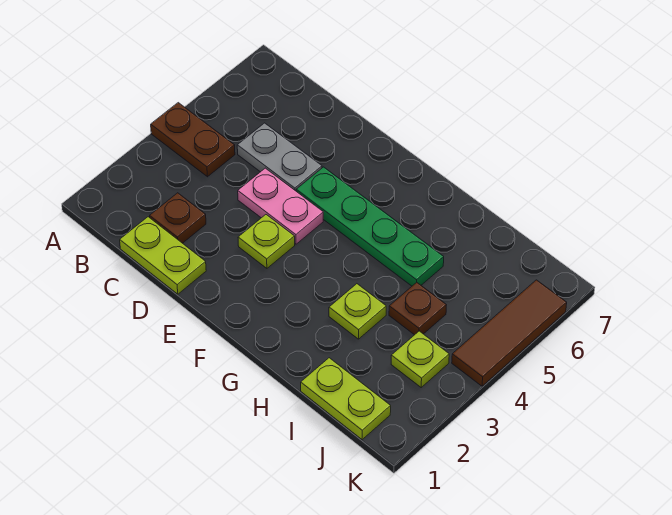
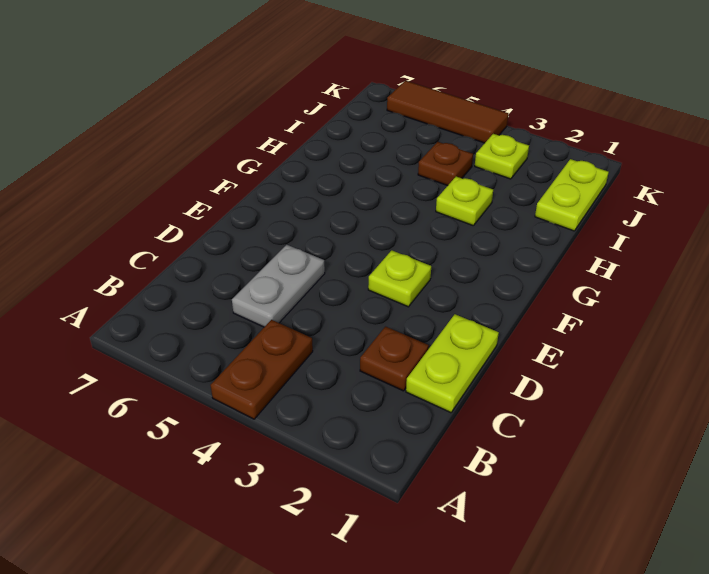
pink 1x2 plate [238,168,323,244] -> none
green 1x4 plate [296,167,444,286] -> none

